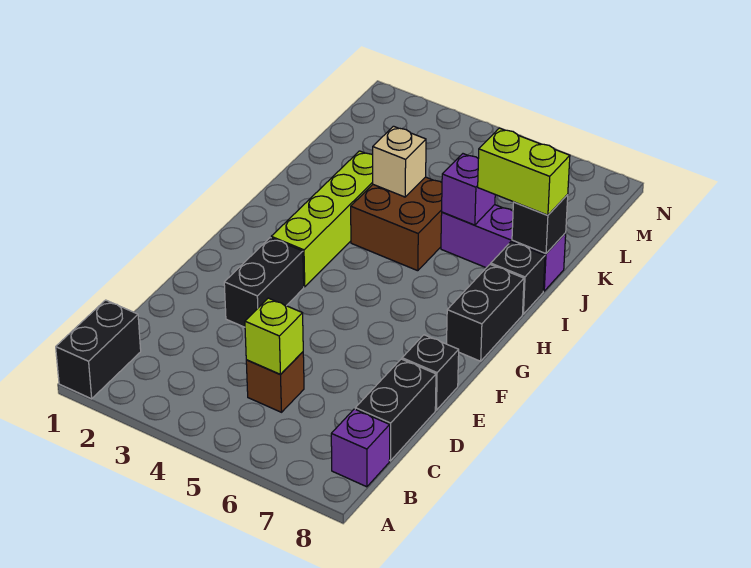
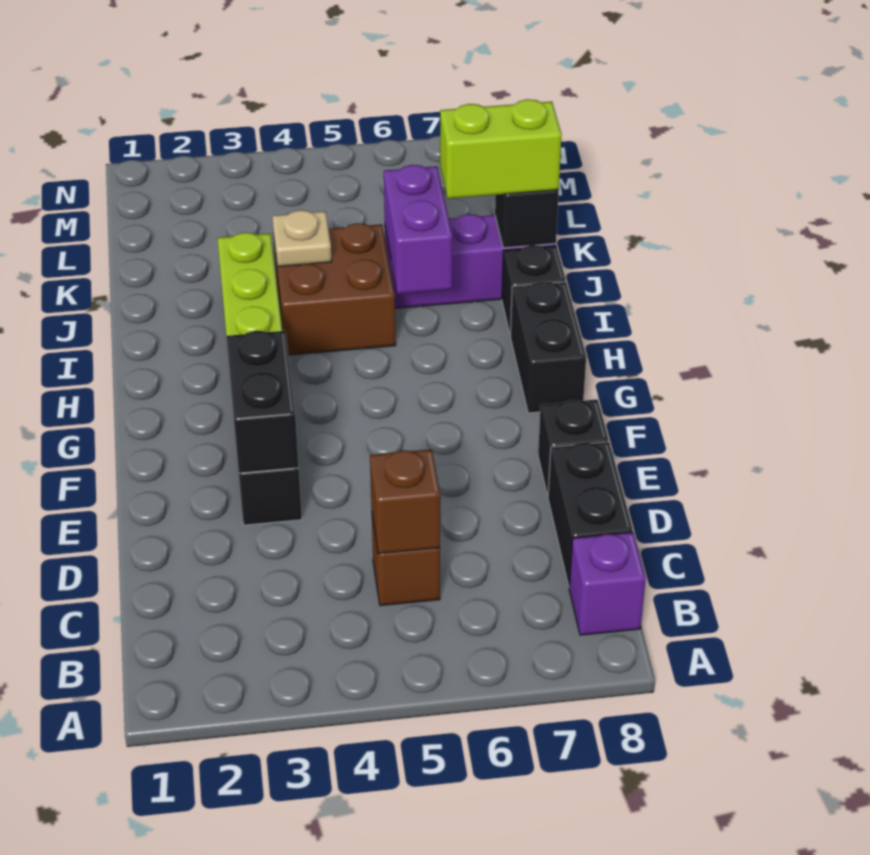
black 1x2 brick [56,300,141,399] -> black 1x2 brick moved to [226,331,299,473]
lime 1x1 brick [245,298,303,374] -> brown 1x1 brick [370,449,440,554]
tan 1x1 brick [373,126,426,197] -> tan 1x1 plate [272,210,332,267]
purple 1x1 brick [442,154,495,225] -> purple 1x2 brick [384,165,452,294]

